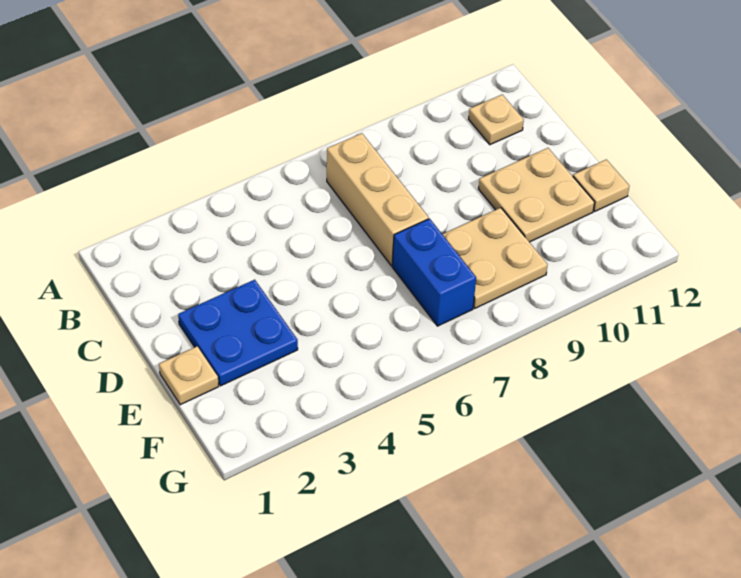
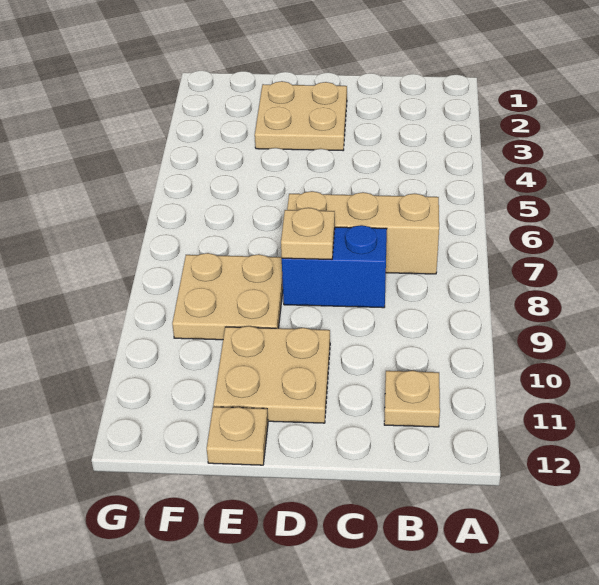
blue 2x2 plate [178,280,298,386] -> tan 2x2 plate [255,81,347,150]
tan 1x1 plate [159,346,219,405] -> tan 1x1 plate moved to [281,208,335,259]
blue 1x2 brick [392,219,476,326] -> blue 1x2 brick moved to [282,225,387,308]

